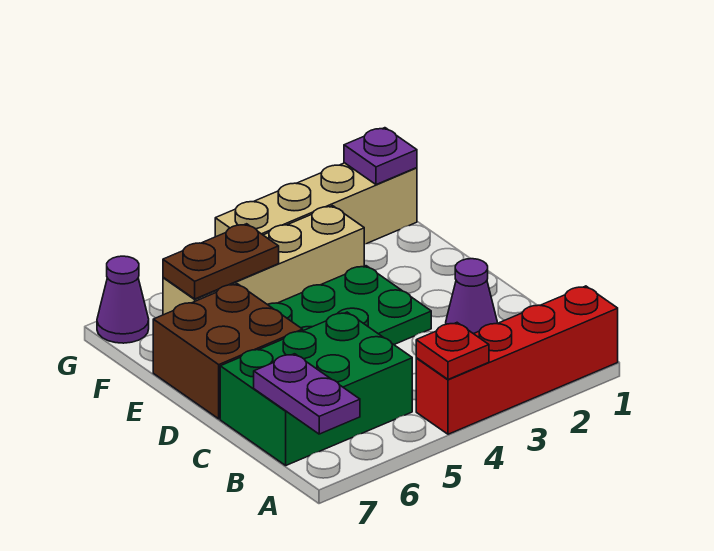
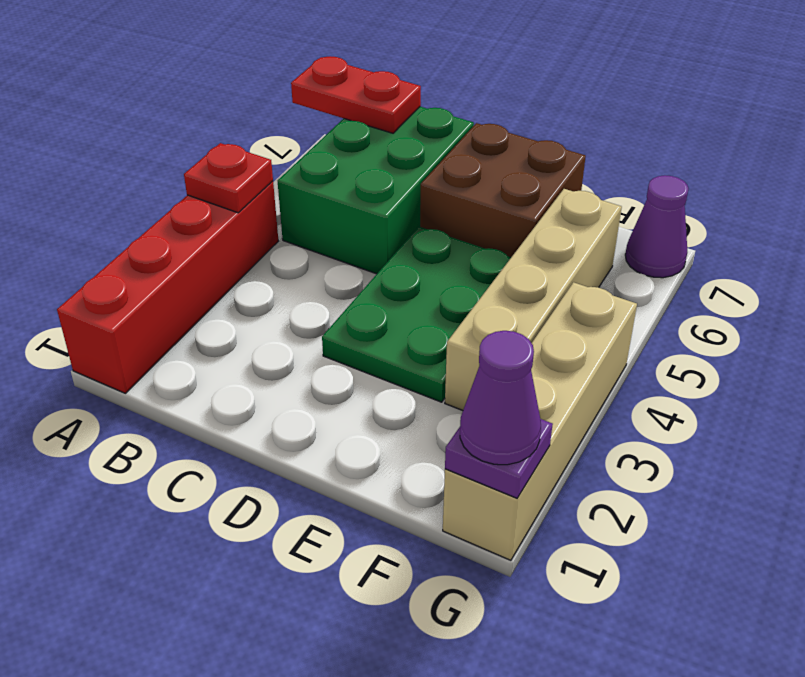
purple 1x2 plate [254,354,360,434] -> red 1x2 plate [291,56,421,133]
purple 1x1 cone [446,259,497,334] -> purple 1x1 cone moved to [460,331,541,465]
brown 1x2 plate [163,224,279,299] -> none

